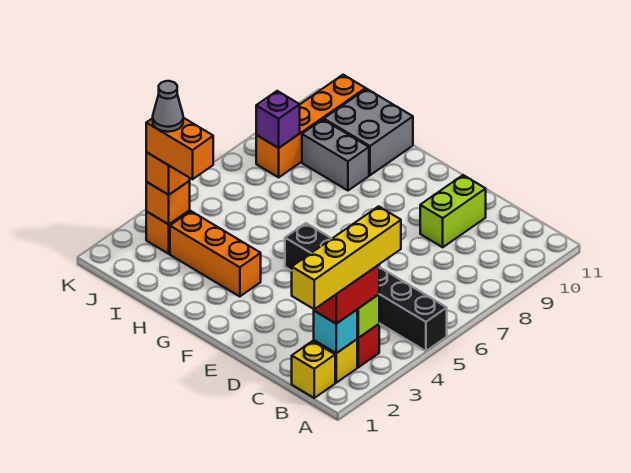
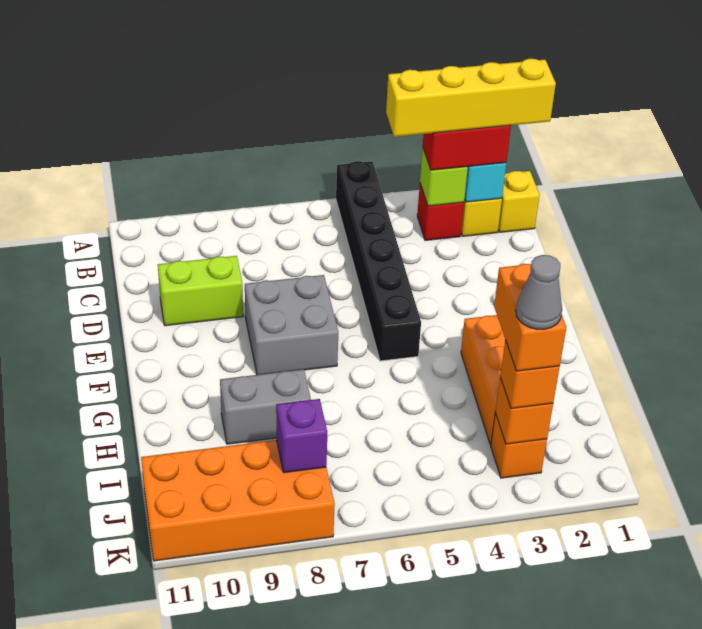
grey 1x2 brick [302,119,369,190] -> grey 1x2 brick turned to [220,369,311,444]
grey 2x2 brick [324,89,413,175] -> grey 2x2 brick moved to [245,275,338,375]
orange 1x4 brick [256,75,366,177] -> orange 2x4 brick [141,440,335,561]

